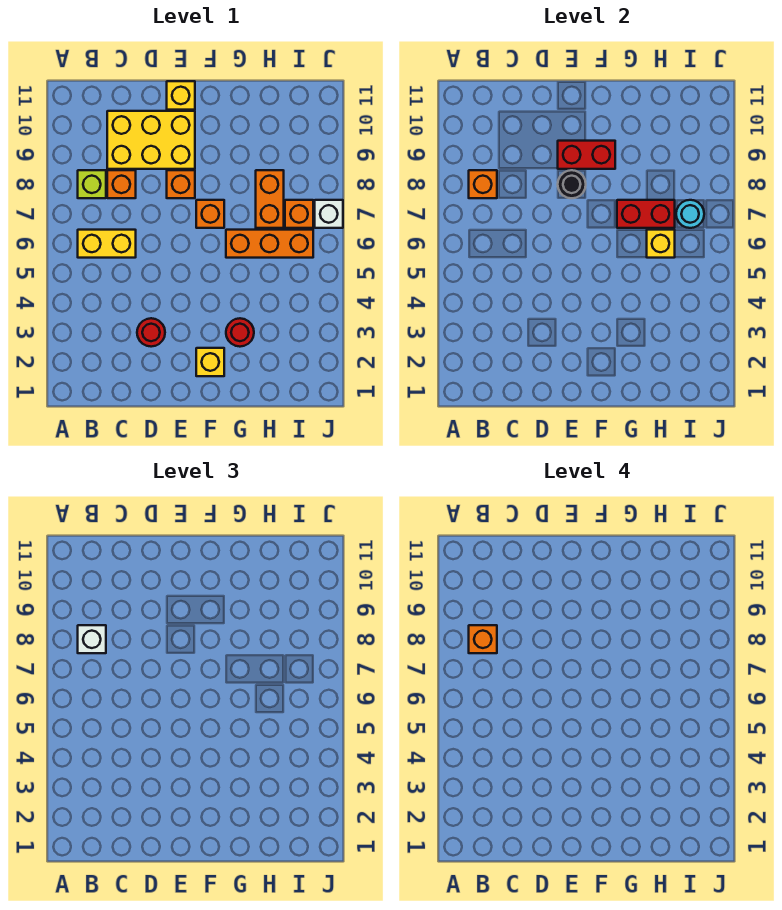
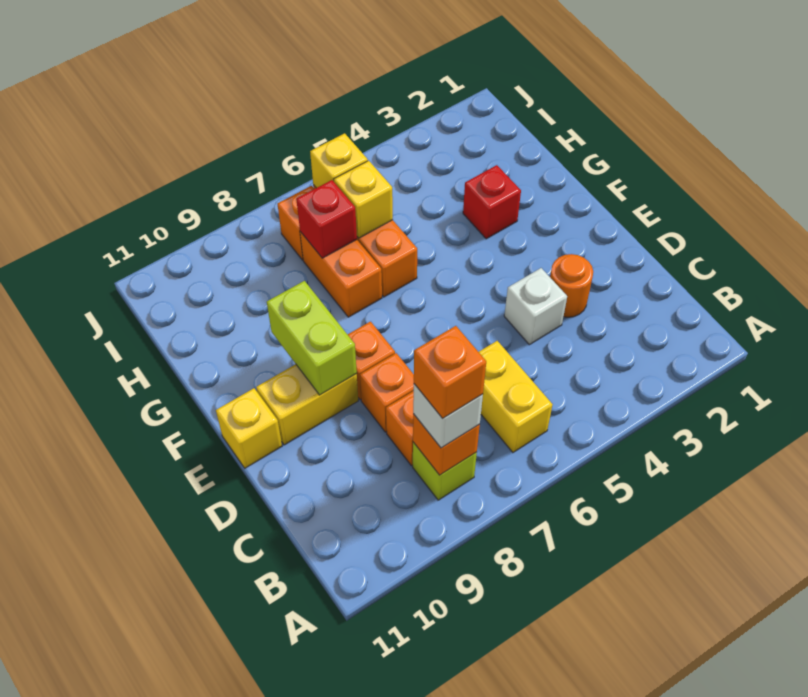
yellow 2x3 brick [107,111,195,169] -> yellow 1x2 brick [256,364,358,445]
red 1x1 round brick [137,318,165,347] -> orange 1x1 round brick [550,254,593,317]
black 1x1 round brick [558,170,586,198] -> none
red 1x2 brick [558,141,615,169] -> lime 1x2 brick [267,281,357,395]
yellow 1x1 brick [196,348,224,376] -> yellow 1x1 brick moved to [310,133,368,188]
orange 1x1 brick [196,200,224,228] -> orange 1x1 brick moved to [360,353,414,432]
red 1x1 round brick [226,318,254,347] -> red 1x1 brick [463,165,521,239]
red 1x2 brick [617,200,675,228] -> red 1x1 brick [296,180,357,258]
orange 1x2 brick [256,170,284,228] -> orange 1x2 brick turned to [300,232,382,317]
cyan 1x1 round brick [676,200,704,228] -> none
white 1x1 brick [315,200,343,228] -> white 1x1 brick moved to [504,268,567,345]

